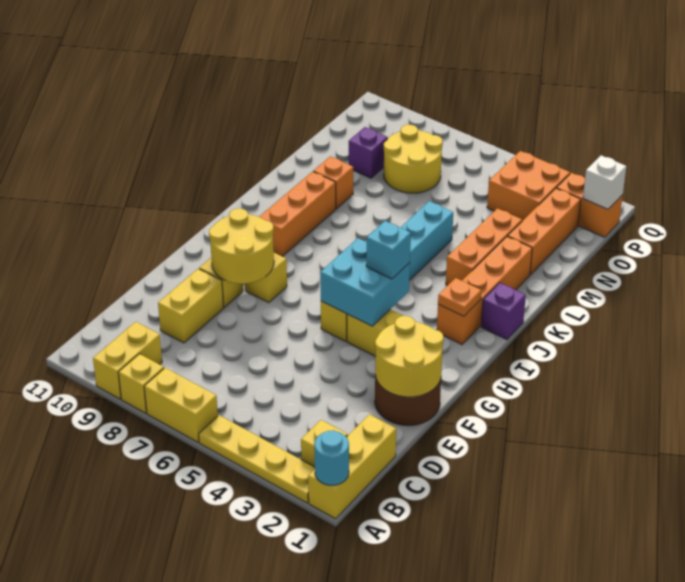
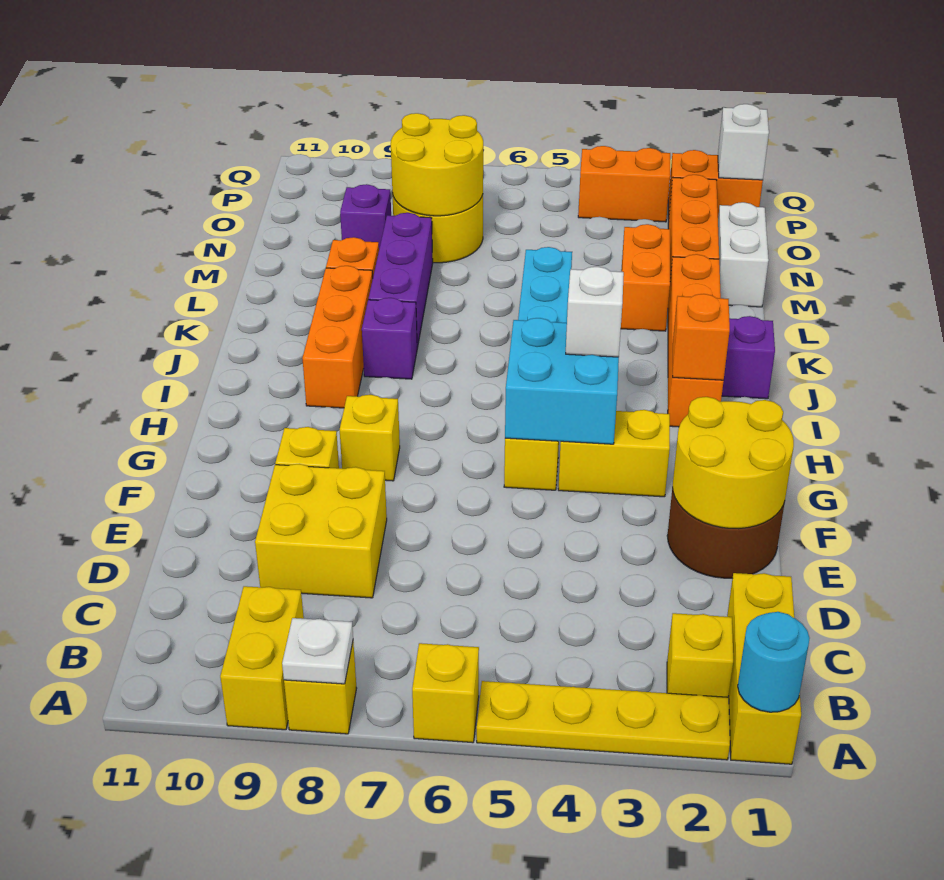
yellow 1x2 brick [144,368,218,442] -> yellow 1x1 brick [412,643,479,743]
none -> white 1x1 plate [282,618,353,684]
yellow 1x2 brick [158,269,223,343] -> yellow 2x2 brick [255,464,387,598]
yellow 2x2 round brick [209,208,274,284] -> yellow 2x2 round brick moved to [391,113,483,216]
cyan 1x1 brick [366,221,411,279] -> white 1x1 brick [566,267,624,357]
orange 1x1 plate [438,278,482,316] -> orange 1x1 brick [673,294,730,380]
none -> purple 1x1 brick [362,298,417,379]
orange 1x3 brick [446,208,522,286] -> orange 1x2 brick [621,224,670,331]
none -> purple 1x3 brick [369,213,433,348]
none -> white 1x2 brick [718,202,769,307]
orange 2x2 brick [487,151,570,221] -> orange 1x2 brick [578,146,670,222]

